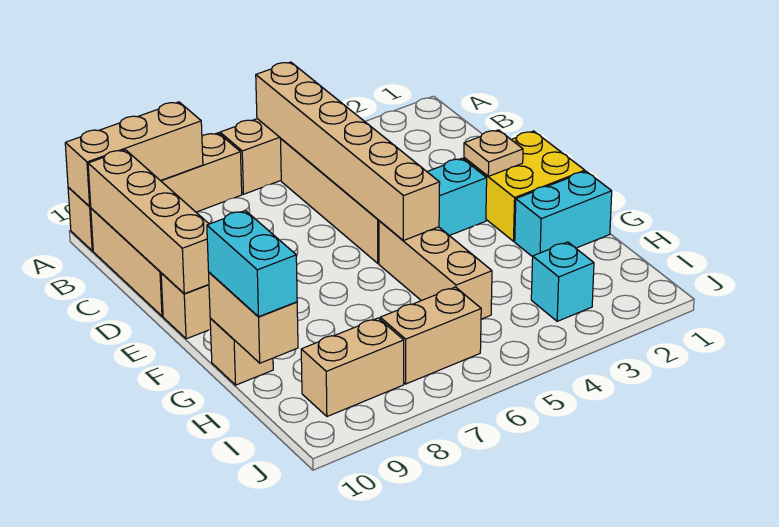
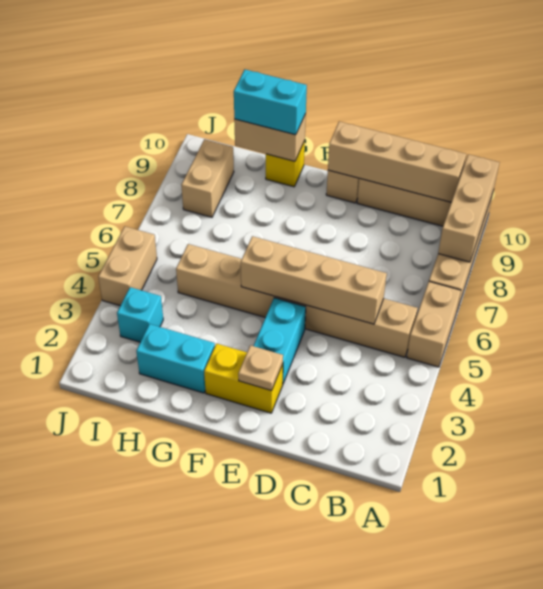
tan 1x6 brick [256,62,440,241] -> tan 1x4 brick [241,236,387,324]
yellow 2x2 brick [464,131,585,241] -> yellow 1x2 brick [204,343,283,413]
cyan 1x2 brick [515,171,612,257] -> cyan 1x2 brick turned to [136,324,215,393]
tan 1x1 brick [210,318,273,385] -> yellow 1x1 brick [266,140,305,187]
tan 1x2 brick [380,287,481,384] -> tan 1x2 brick moved to [98,227,157,306]

